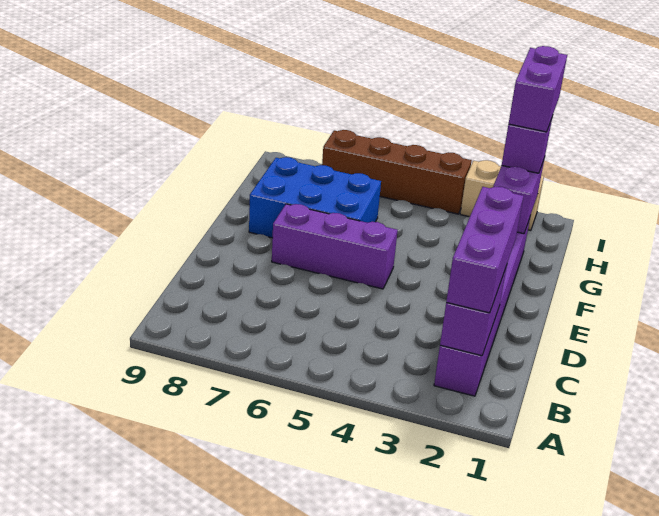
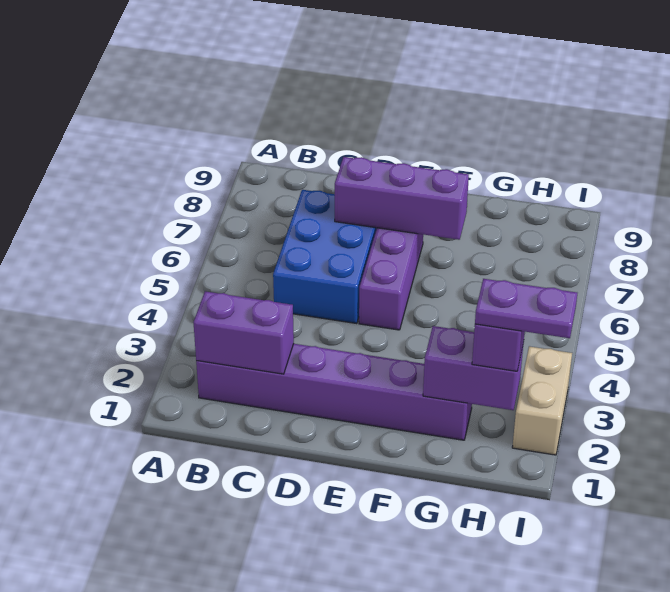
purple 1x3 brick [446,187,524,313] -> purple 1x3 brick moved to [335,157,469,240]
blue 2x3 brick [249,157,381,238] -> blue 2x3 brick moved to [273,190,377,324]
purple 1x2 brick [509,46,567,132] -> purple 1x2 plate [475,279,577,338]
brown 1x4 brick [322,130,472,214] -> none

